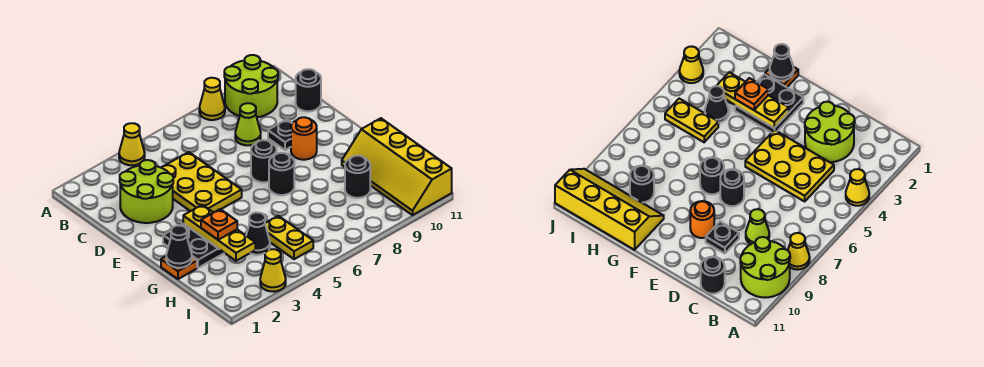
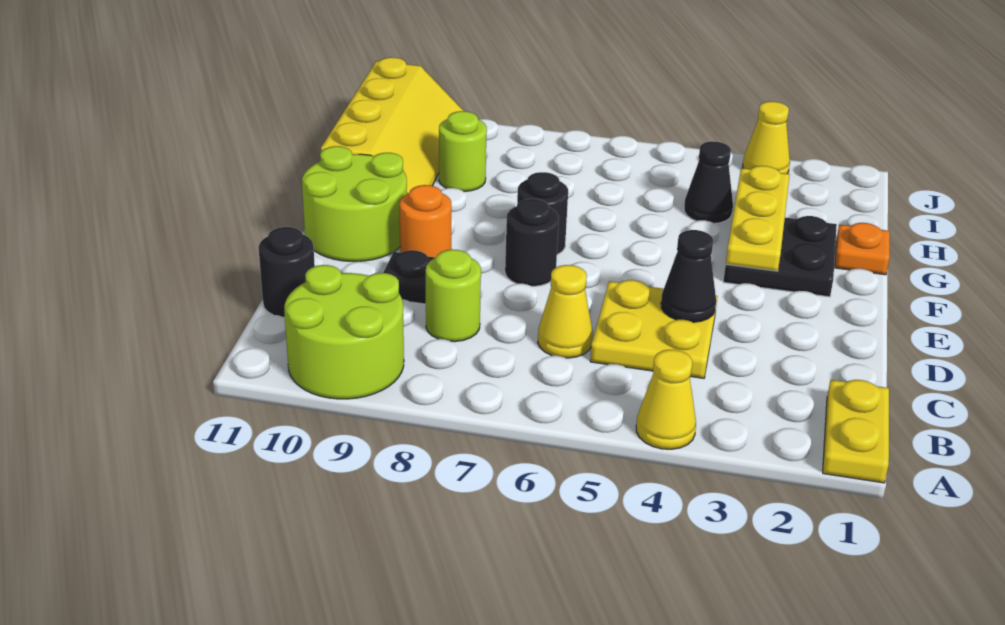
yellow 1x1 cone [199,78,225,120] -> yellow 1x1 cone moved to [538,265,593,358]
lime 2x2 round brick [120,160,173,223] -> lime 2x2 round brick moved to [302,146,407,261]
yellow 2x3 plate [161,152,242,213] -> yellow 2x2 plate [590,280,718,378]
lime 1x1 cone [235,103,261,145] -> lime 1x1 round brick [426,249,481,342]
black 1x1 cone [166,225,192,268] -> black 1x1 cone moved to [661,230,716,322]
orange 1x1 plate [201,209,237,240] -> none
yellow 1x2 plate [265,216,313,259] -> yellow 1x2 plate moved to [823,380,889,483]
black 1x1 round brick [345,156,370,198] -> lime 1x1 round brick [439,111,487,192]

